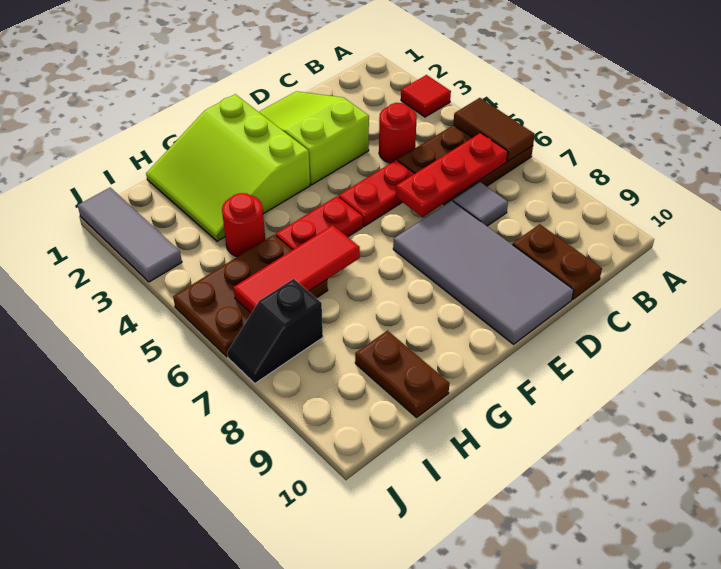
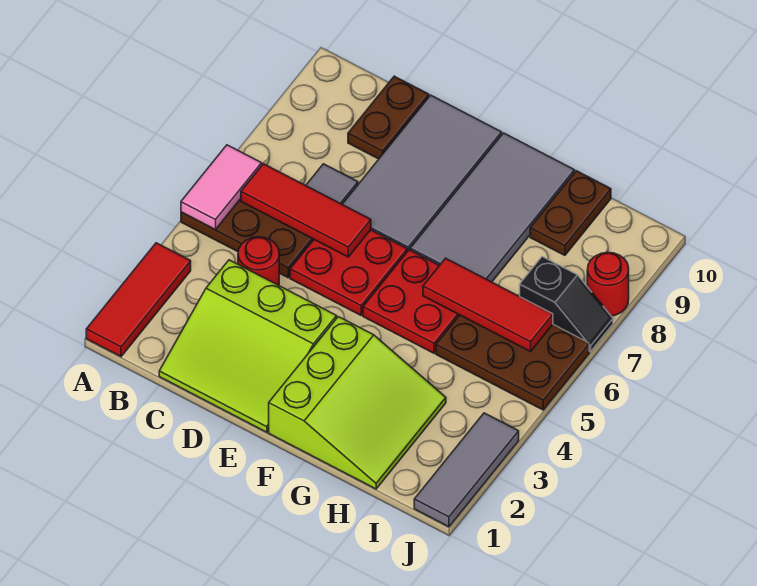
red 1x1 tile [401,75,451,117] -> red 1x3 tile [86,243,191,357]
brown 1x2 tile [453,98,535,161] -> pink 1x2 tile [181,145,262,230]
red 1x3 plate [396,133,508,217] -> red 1x3 tile [241,164,371,257]
lime 2x3 slope [259,91,369,185] -> lime 3x3 slope [159,260,337,432]
red 1x2 plate [339,160,415,226] -> red 2x2 plate [290,230,407,315]
red 1x2 plate [276,196,363,250] -> red 2x2 plate [363,250,459,353]
none -> grey 2x4 tile [410,133,575,282]
red 1x1 round brick [222,193,265,257] -> red 1x1 round brick moved to [587,252,629,316]

